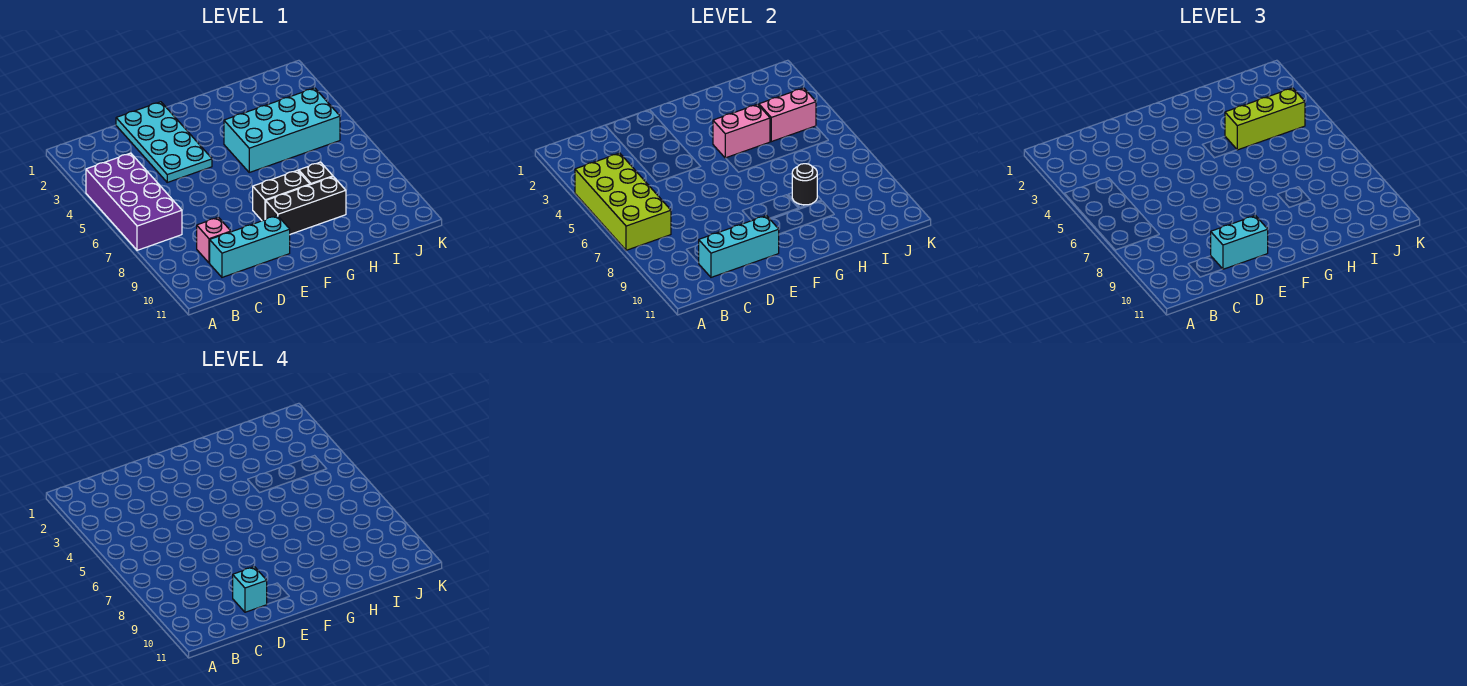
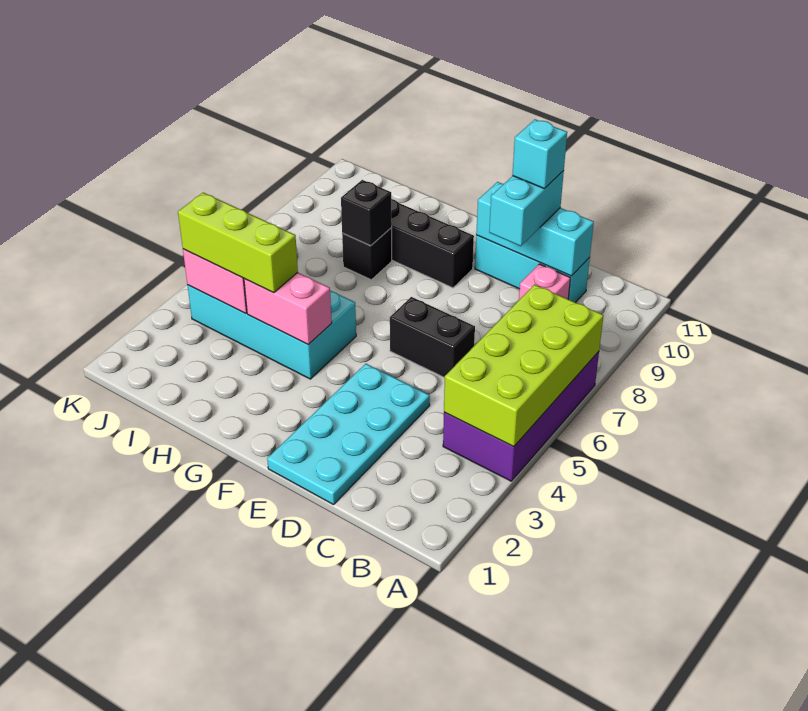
cyan 1x2 brick [1211,216,1268,269] -> cyan 1x2 brick turned to [489,171,564,246]
black 1x2 brick [253,170,310,221] -> black 1x2 brick moved to [390,297,475,378]
black 1x1 round brick [792,164,817,205] -> black 1x1 brick [341,180,392,246]

